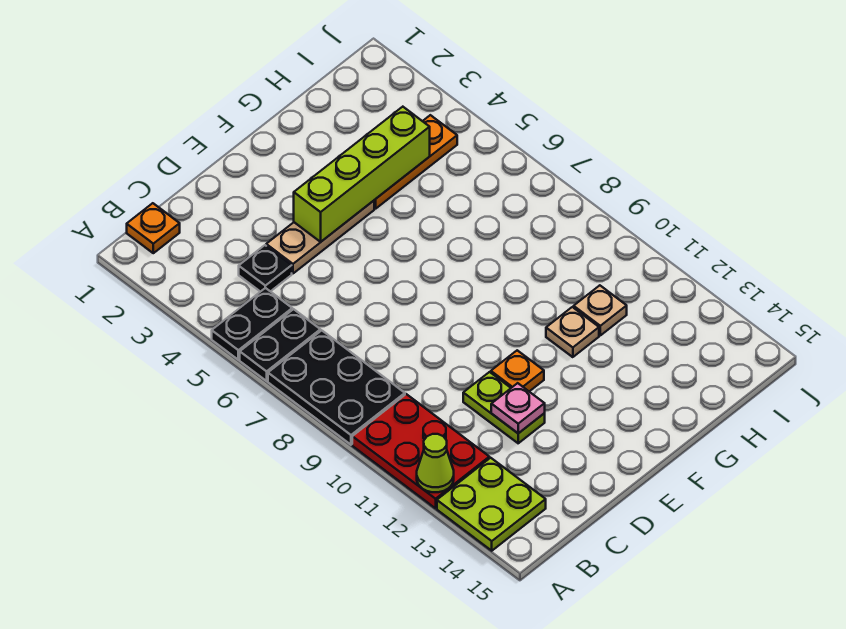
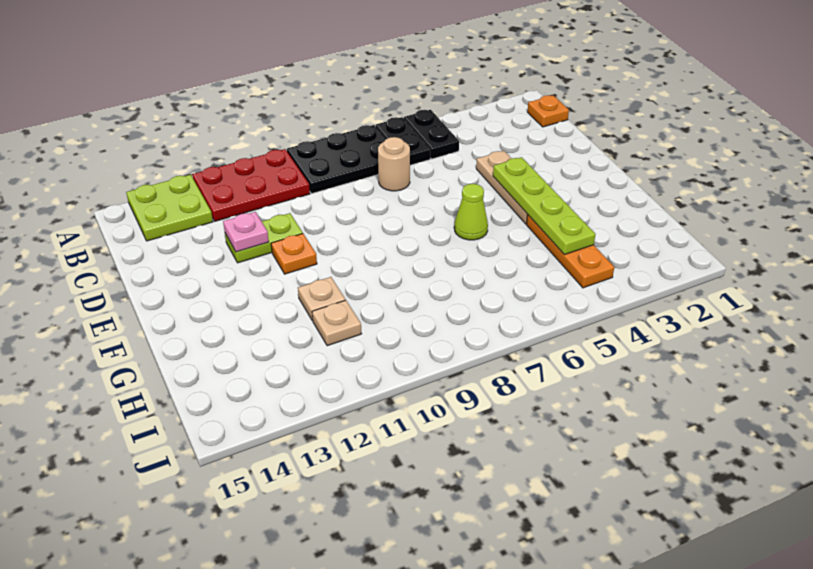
lime 1x1 cone [417,434,454,492] -> lime 1x1 cone moved to [454,184,488,240]
black 1x1 plate [239,245,292,292] -> none
none -> tan 1x1 round brick [378,137,410,191]
lime 1x4 brick [294,107,430,242] -> lime 1x4 plate [493,157,596,255]

